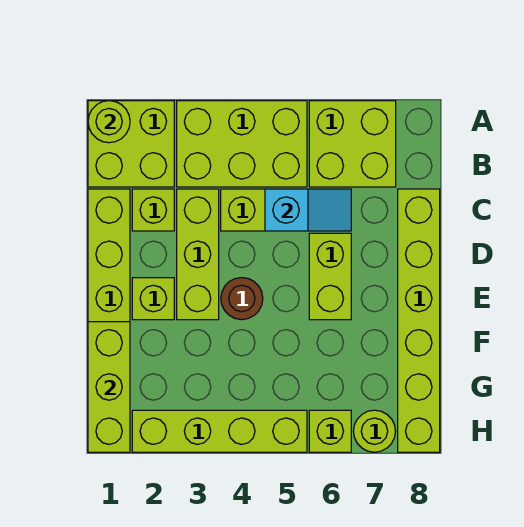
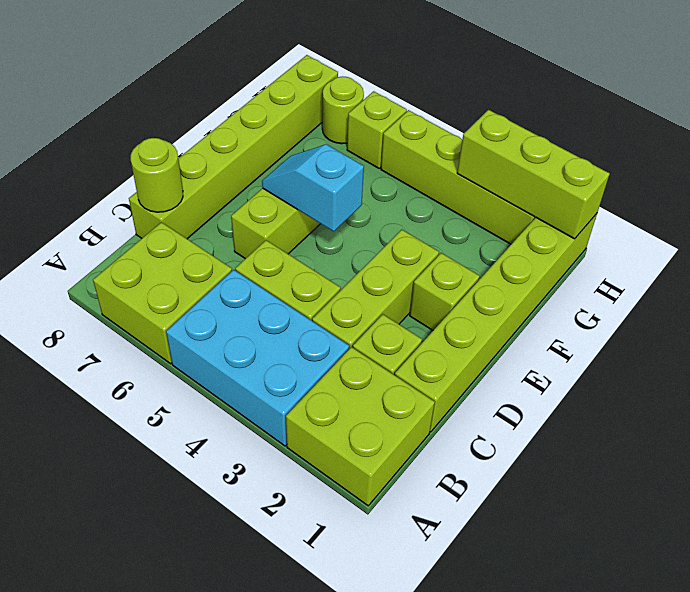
lime 1x1 round brick [88,101,130,143] -> lime 1x1 round brick moved to [131,138,183,212]
lime 2x3 brick [177,101,307,187] -> cyan 2x3 brick [166,270,349,446]
cyan 1x2 slope [265,189,351,231] -> cyan 1x2 slope moved to [262,144,364,232]
brown 1x1 round brick [221,278,263,320] -> none
lime 1x3 brick [88,322,130,452] -> lime 1x3 brick turned to [457,110,610,239]

